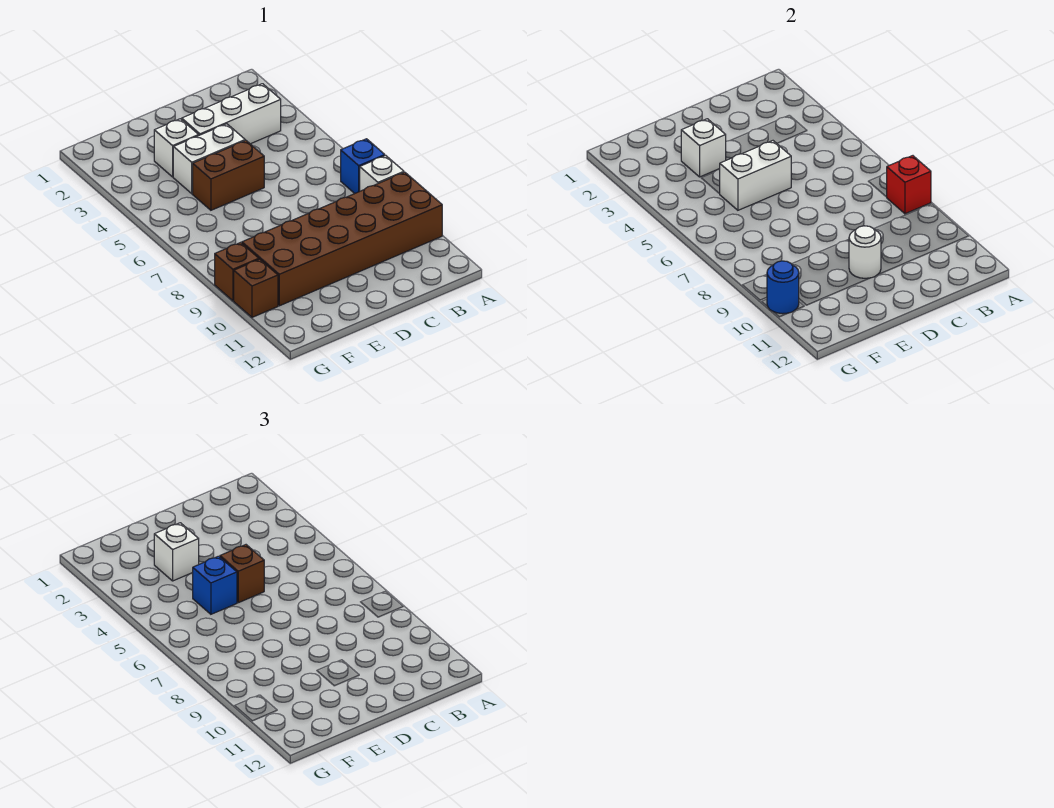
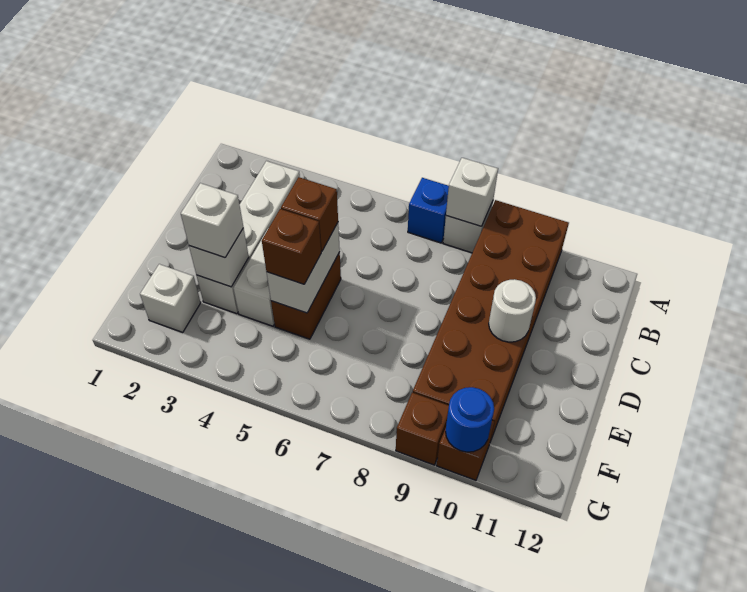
red 1x1 brick [887,156,931,214] -> white 1x1 brick [446,158,498,226]
blue 1x1 brick [193,556,237,614] -> brown 1x1 brick [262,209,321,284]
none -> white 1x1 brick [140,264,201,332]

